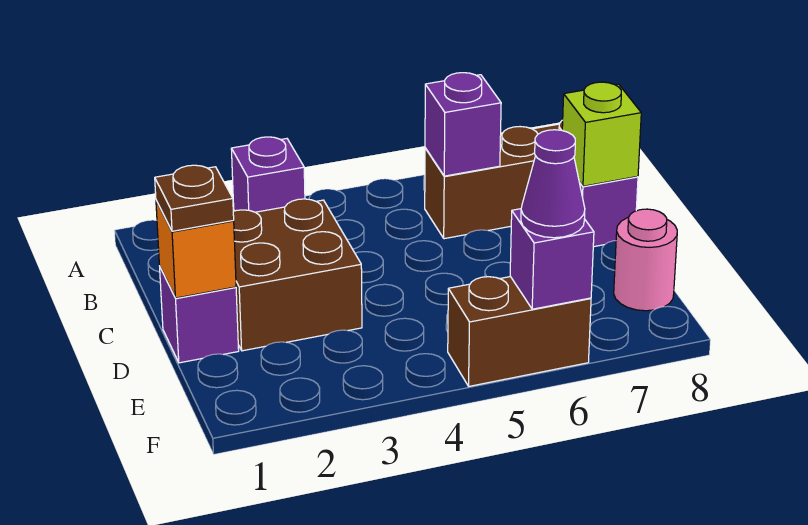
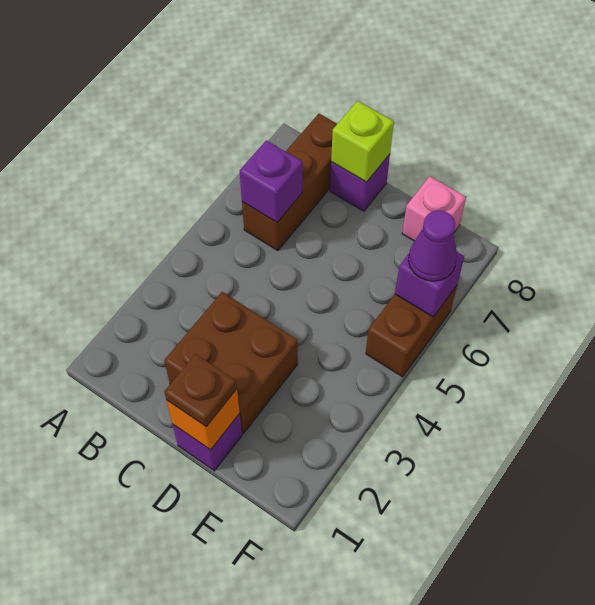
purple 1x1 brick [231,137,305,212] -> none
pink 1x1 round brick [614,209,677,311] -> pink 1x1 brick [402,176,466,241]

